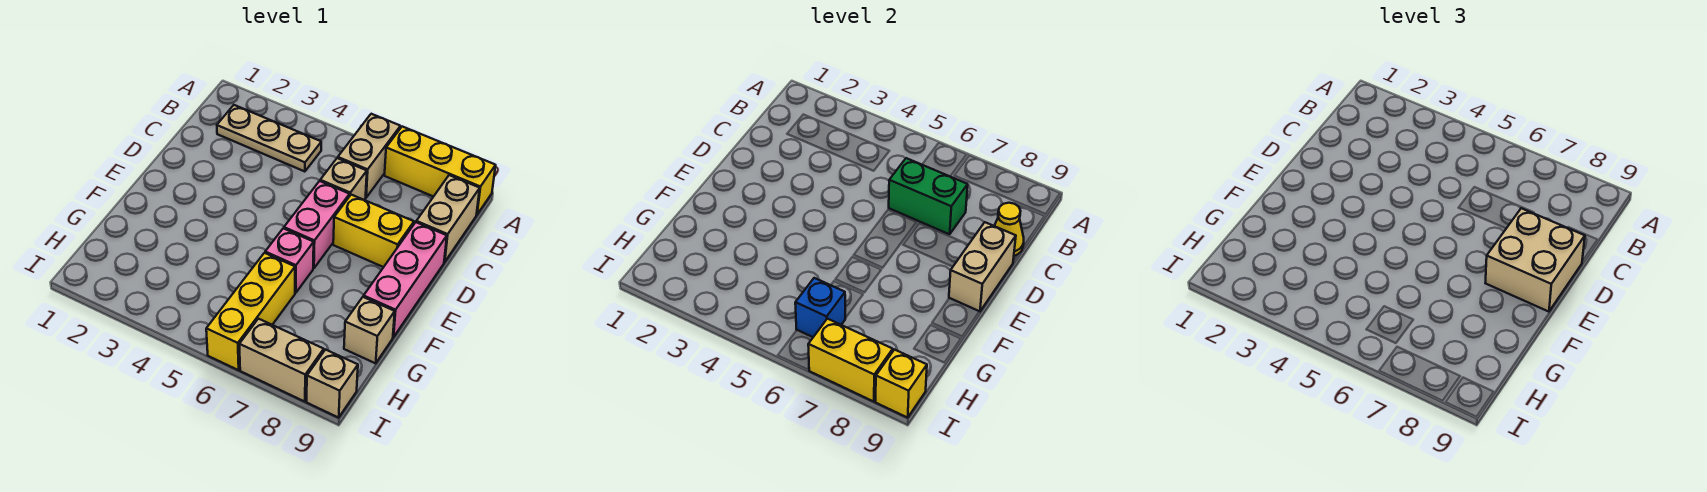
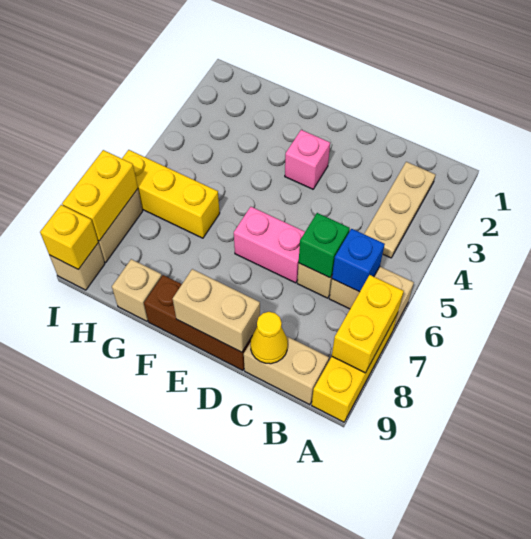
green 1x2 brick [889,158,968,234] -> green 1x1 brick [299,213,350,278]
yellow 1x2 brick [333,195,414,267] -> yellow 1x2 brick moved to [332,275,404,373]
tan 2x2 brick [1486,208,1585,312] -> none
pink 1x3 brick [364,222,447,337] -> brown 1x3 brick [144,275,252,370]
pink 1x1 brick [265,228,314,293] -> pink 1x1 brick moved to [285,130,330,189]
blue 1x1 brick [795,278,845,337] -> blue 1x1 brick moved to [332,229,385,292]

